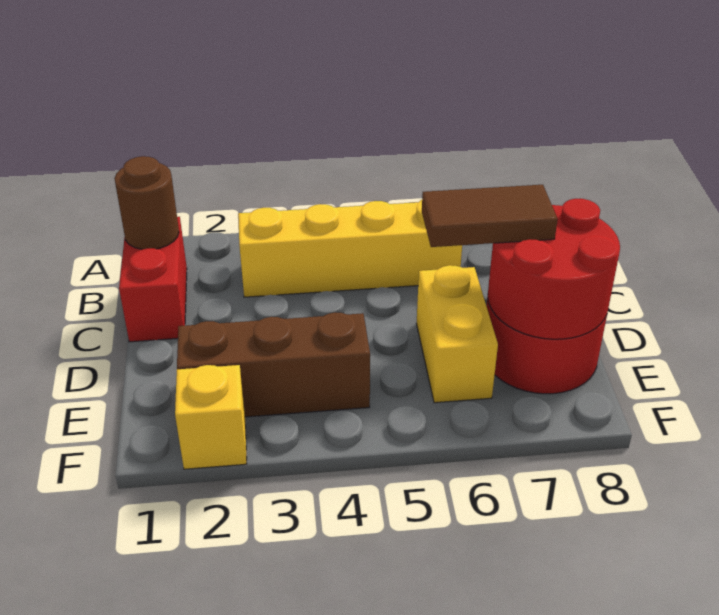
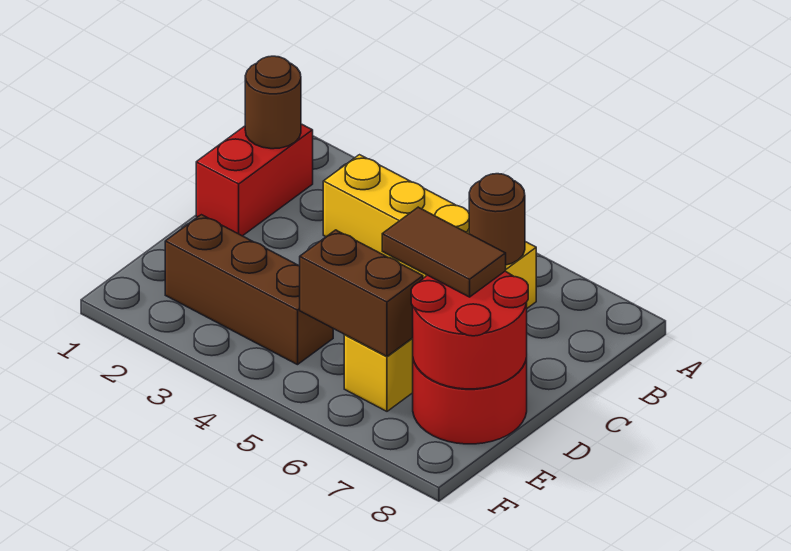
none -> brown 1x1 round brick [469,174,525,265]
none -> brown 1x2 brick [300,230,423,356]
yellow 1x1 brick [175,365,247,469] -> none

